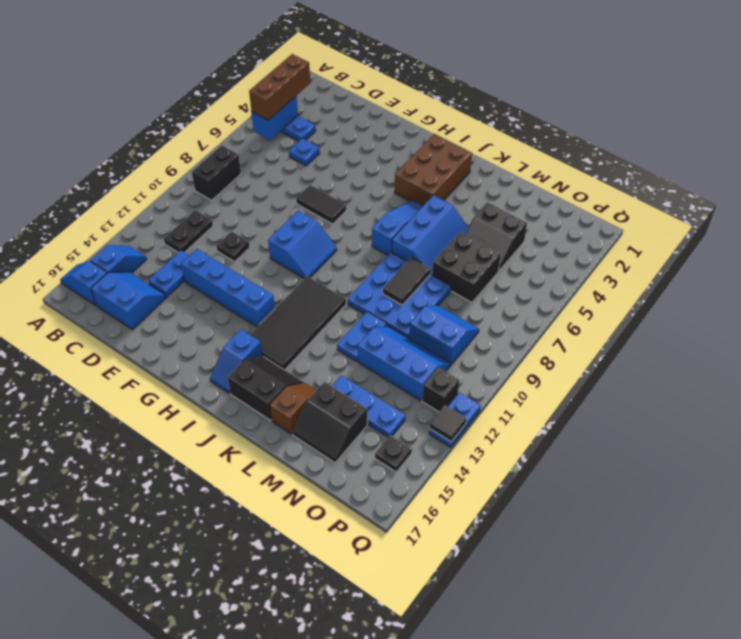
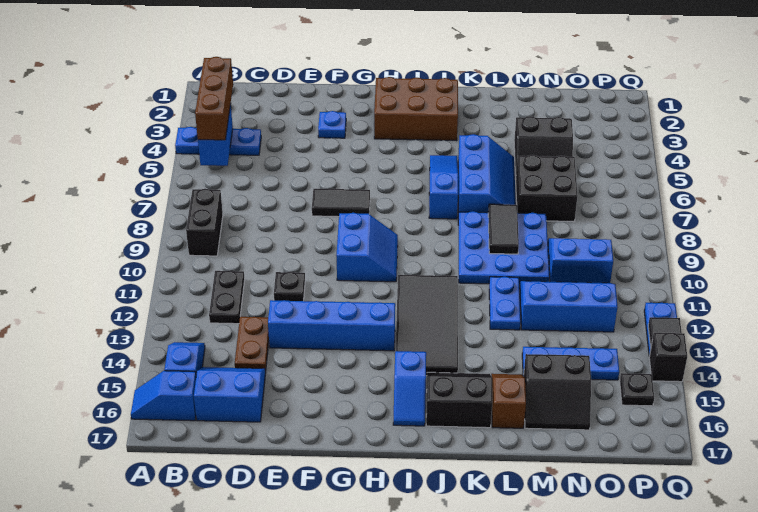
blue 1x1 plate [289,138,320,166] -> blue 1x1 plate moved to [318,111,346,138]
blue 1x2 plate [148,250,189,297] -> brown 1x2 plate [235,317,269,372]
brown 2x3 brick [395,134,472,206] -> brown 2x3 brick turned to [374,77,458,141]
black 1x1 brick [422,367,459,412] -> black 1x1 brick moved to [649,333,687,382]

